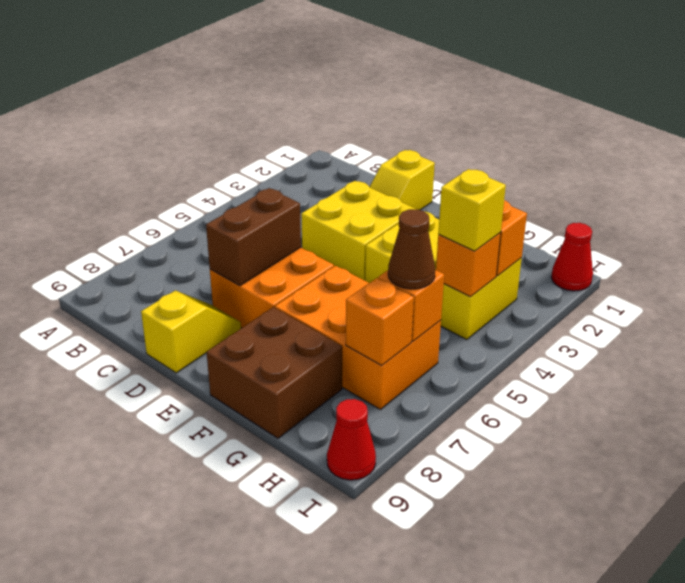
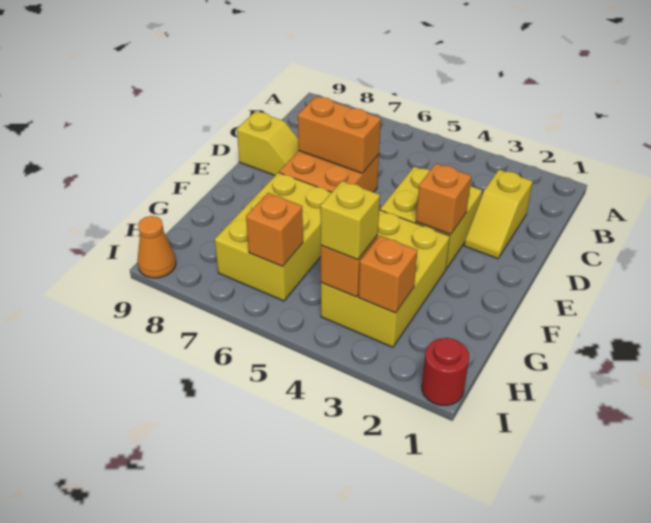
yellow 1x2 slope [370,150,435,210] -> yellow 1x2 slope turned to [464,170,533,259]
brown 1x2 brick [206,188,301,286] -> orange 1x2 brick [298,96,381,173]
orange 2x3 brick [275,266,441,409] -> yellow 2x3 brick [215,172,332,301]
brown 2x2 brick [207,307,342,438] -> none
brown 1x1 cone [388,209,435,289] -> none
orange 1x1 brick [346,278,414,366] -> orange 1x1 brick moved to [416,163,471,234]
red 1x1 cone [551,223,593,291] -> red 1x1 round brick [422,338,469,405]
red 1x1 cone [327,399,376,480] -> orange 1x1 cone [137,216,176,278]

